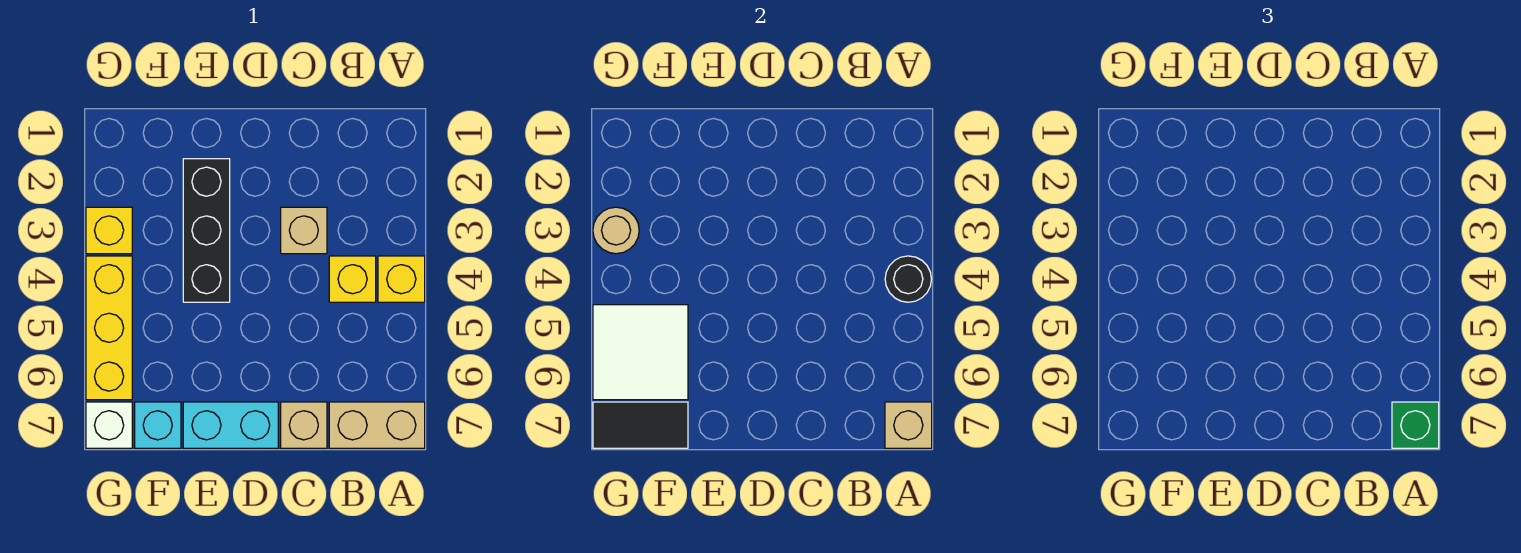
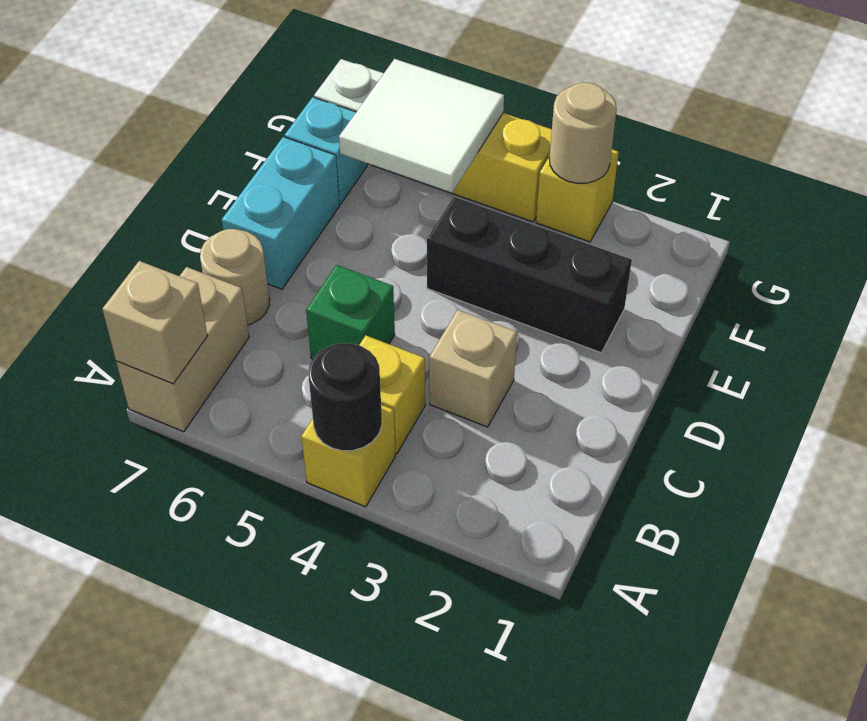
green 1x1 brick [1392,402,1439,448] -> green 1x1 brick moved to [306,265,395,359]
tan 1x1 brick [281,402,327,448] -> tan 1x1 round brick [200,229,270,325]
black 1x2 tile [593,402,688,448] -> none

